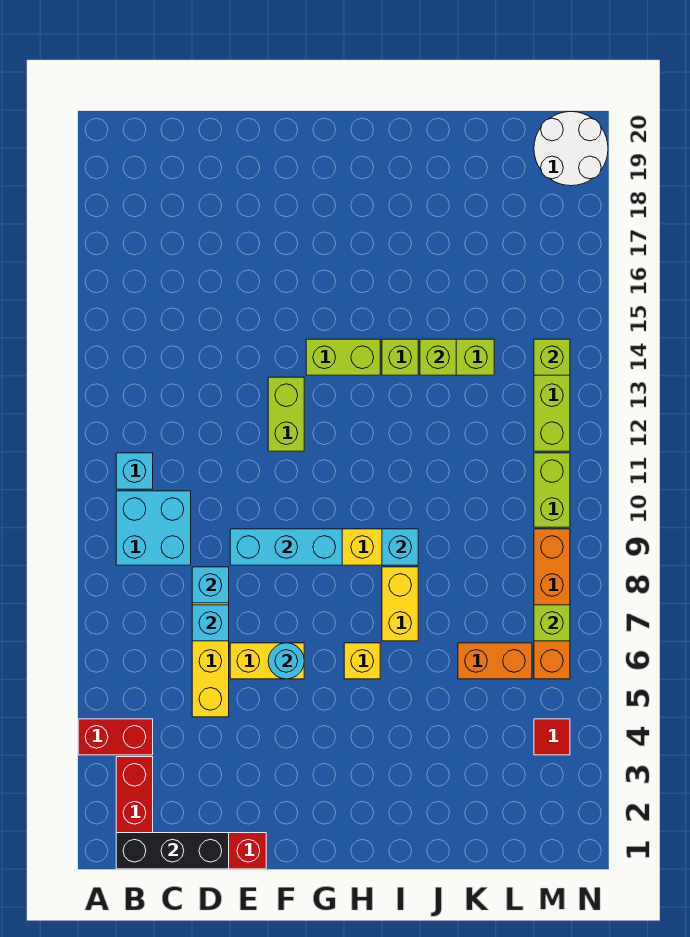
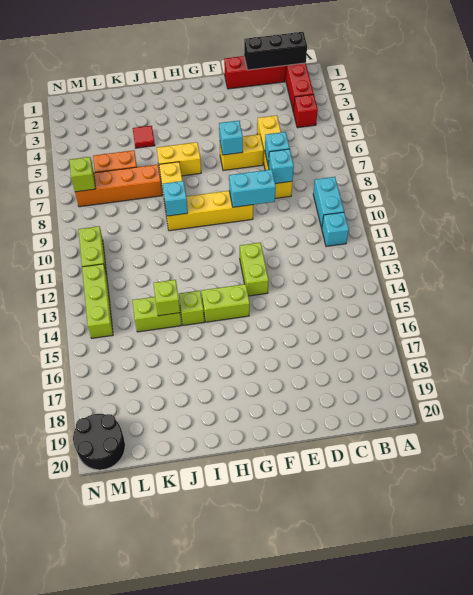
red 1x2 brick [78,719,153,755] -> red 1x1 brick [293,94,318,128]
cyan 2x2 brick [116,491,191,565] -> cyan 1x2 brick [313,177,344,228]
cyan 1x3 brick [230,529,342,565] -> cyan 1x2 brick [229,169,276,207]
cyan 1x1 round brick [268,643,304,679] -> cyan 1x1 brick [219,121,243,155]
yellow 1x1 brick [344,643,380,679] -> yellow 1x2 brick [157,142,201,176]
red 1x1 tile [534,719,570,755] -> red 1x1 tile moved to [133,126,155,148]
orange 1x4 brick [534,529,570,679] -> orange 1x4 brick turned to [75,165,162,207]
lime 1x1 brick [534,339,570,375] -> none
white 2x2 round brick [534,112,608,186] -> black 2x2 round brick [73,414,125,470]

